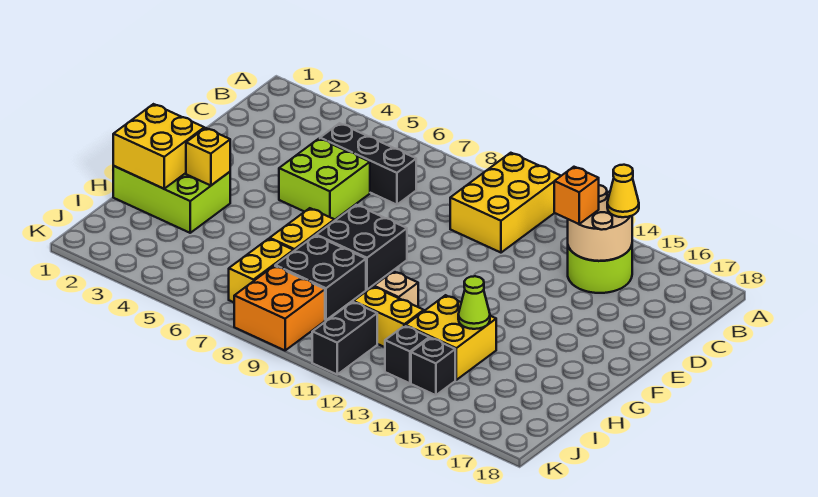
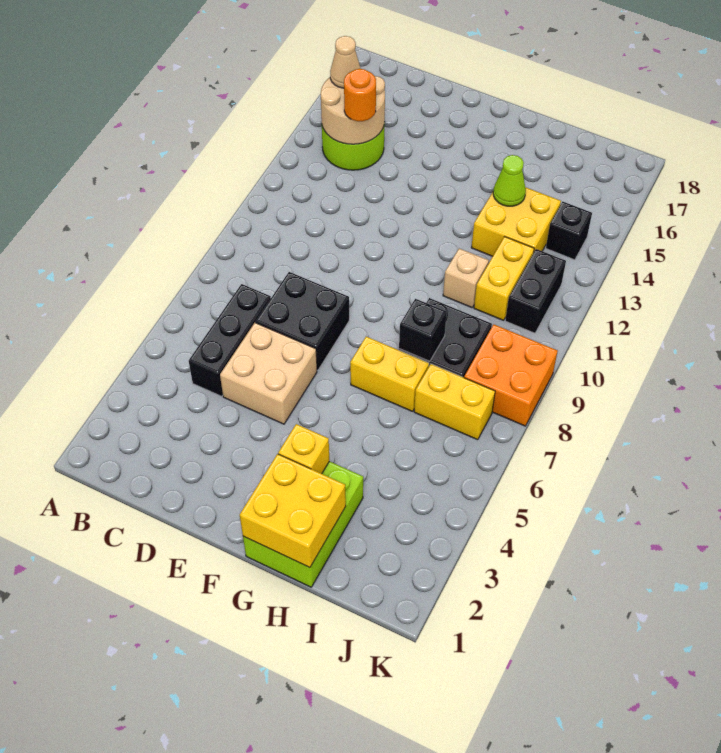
yellow 2x3 brick [450,153,561,253] -> none
yellow 1x1 cone [607,165,639,217] -> tan 1x1 cone [330,36,361,88]
orange 1x1 brick [554,167,599,224] -> orange 1x1 round brick [344,69,376,121]
lime 2x2 brick [279,139,370,220] -> tan 2x2 brick [220,323,317,424]
black 2x2 brick [316,205,407,290] -> black 2x2 brick moved to [256,272,349,371]
black 1x2 brick [312,302,377,374] -> black 1x2 brick turned to [505,249,566,333]
black 1x1 brick [385,326,429,383] -> black 1x1 brick moved to [399,299,447,361]

